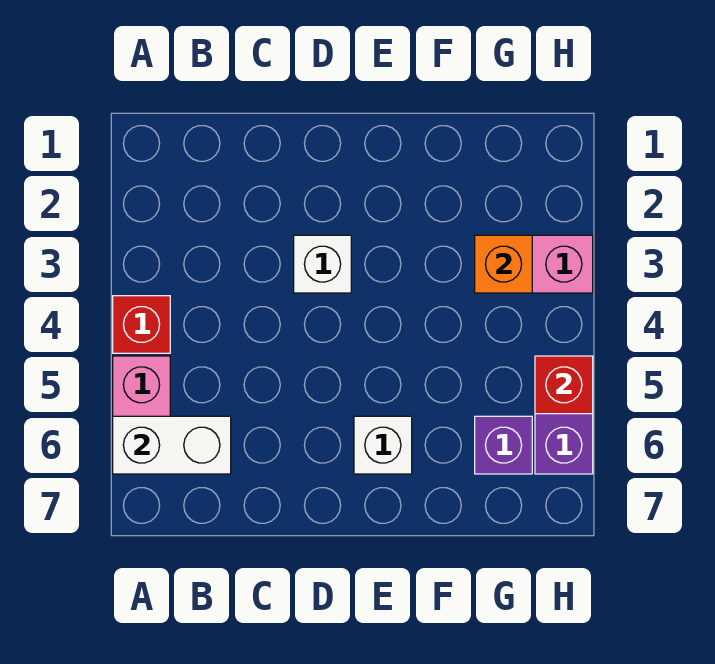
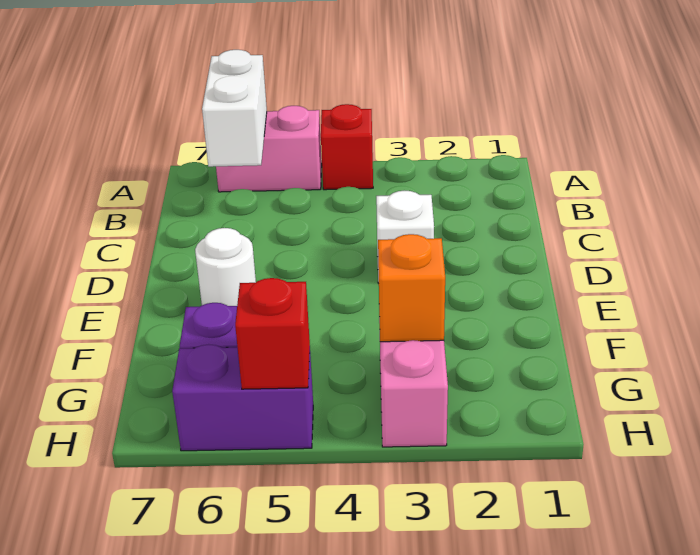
white 1x1 brick [354,416,412,474] -> white 1x1 round brick [195,228,256,306]

